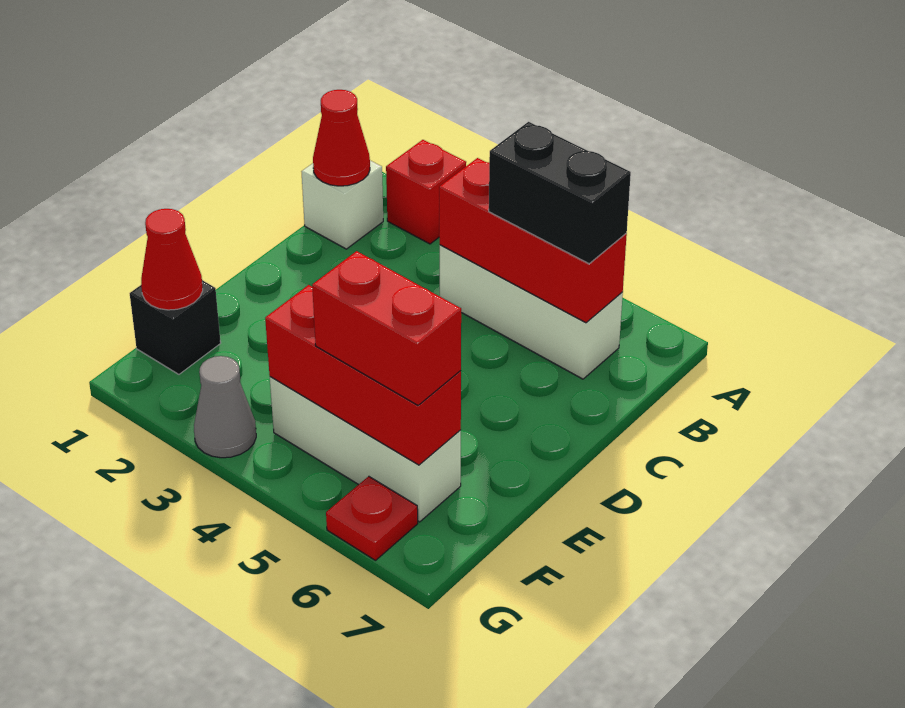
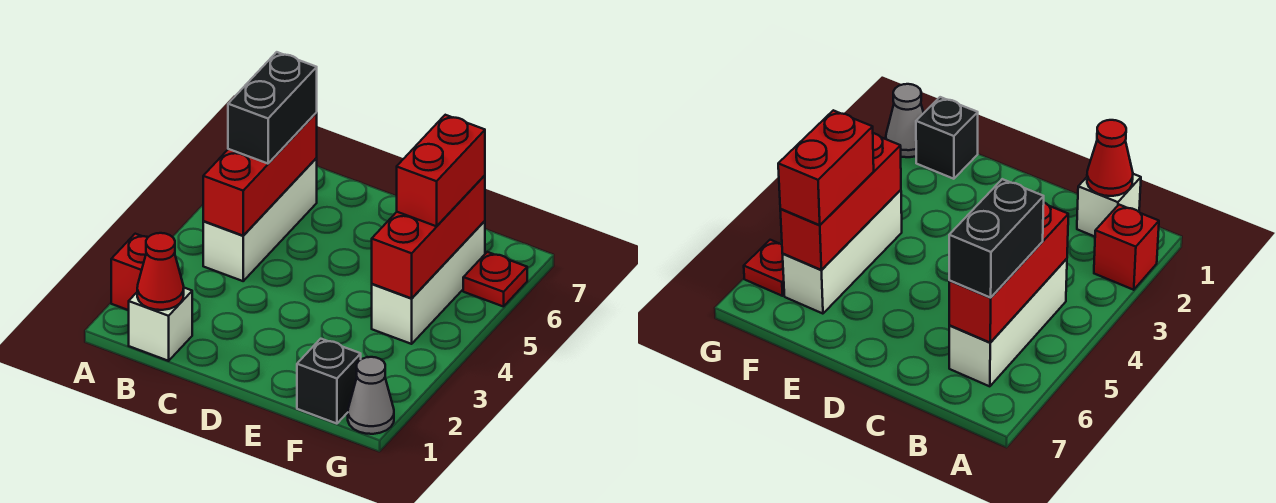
red 1x1 cone [141,209,203,310] -> none
grey 1x1 cone [194,356,256,458] -> grey 1x1 cone moved to [348,357,394,434]

